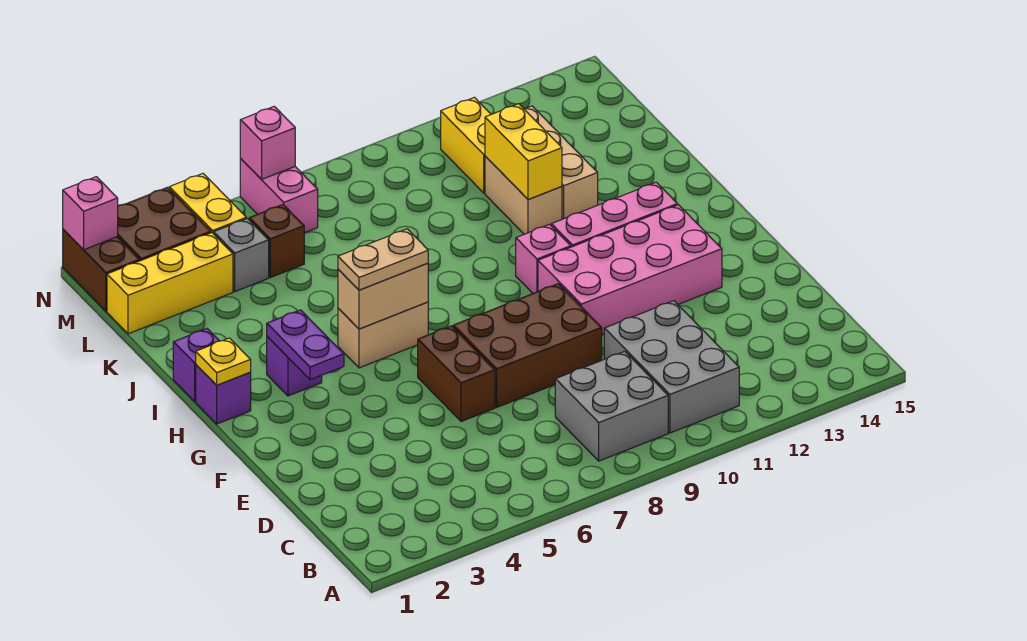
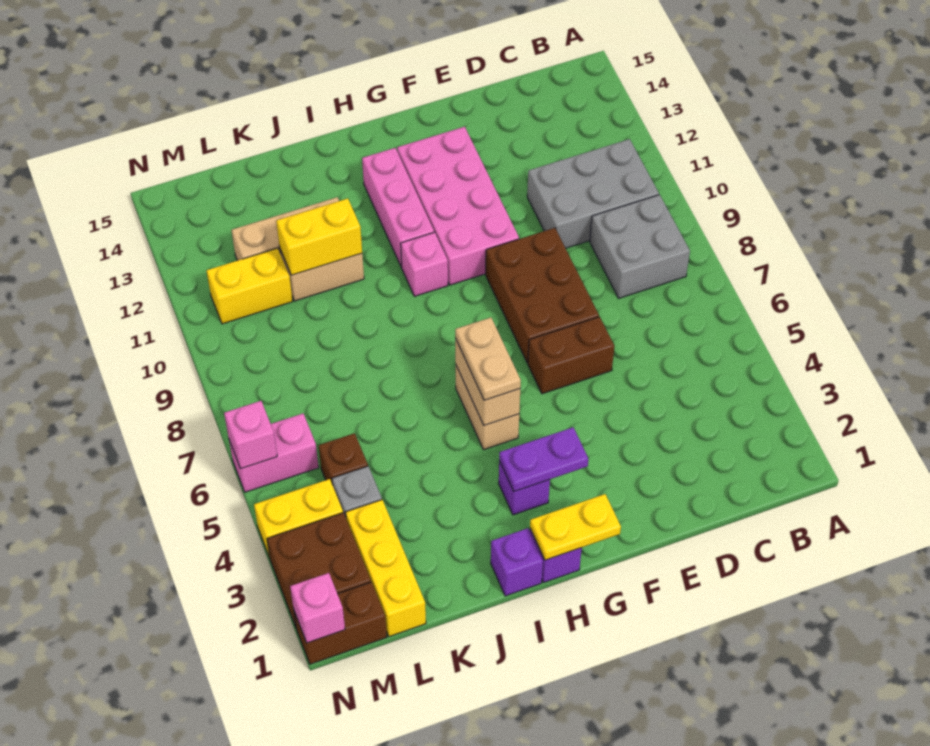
yellow 1x1 plate [196,338,251,385] -> yellow 1x2 plate [530,494,621,560]

